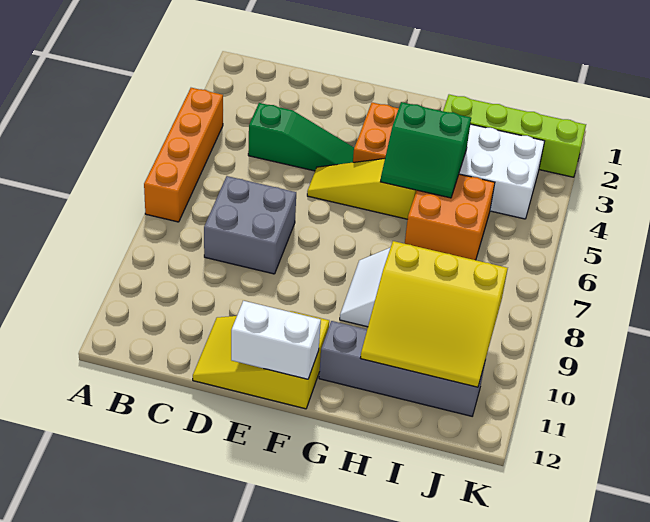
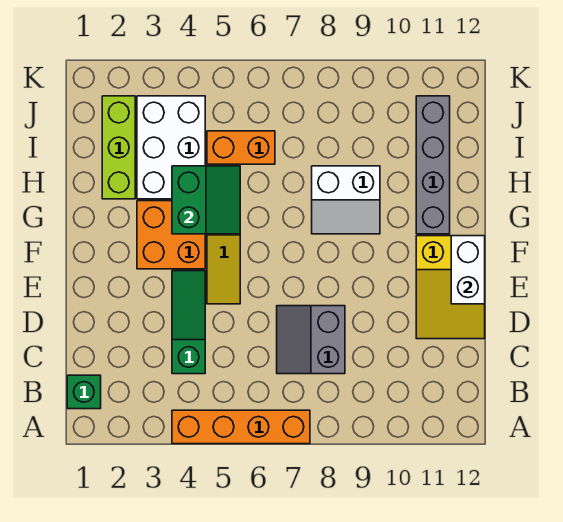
none -> green 1x1 brick [67,375,101,409]
grey 2x2 brick [204,176,296,274] -> grey 2x2 slope [277,306,345,374]
lime 1x4 brick [443,95,586,177] -> lime 1x3 brick [102,96,135,199]
orange 2x2 brick [405,174,495,260] -> orange 1x2 brick [207,131,275,164]
yellow 3x3 slope [361,241,508,387] -> none

